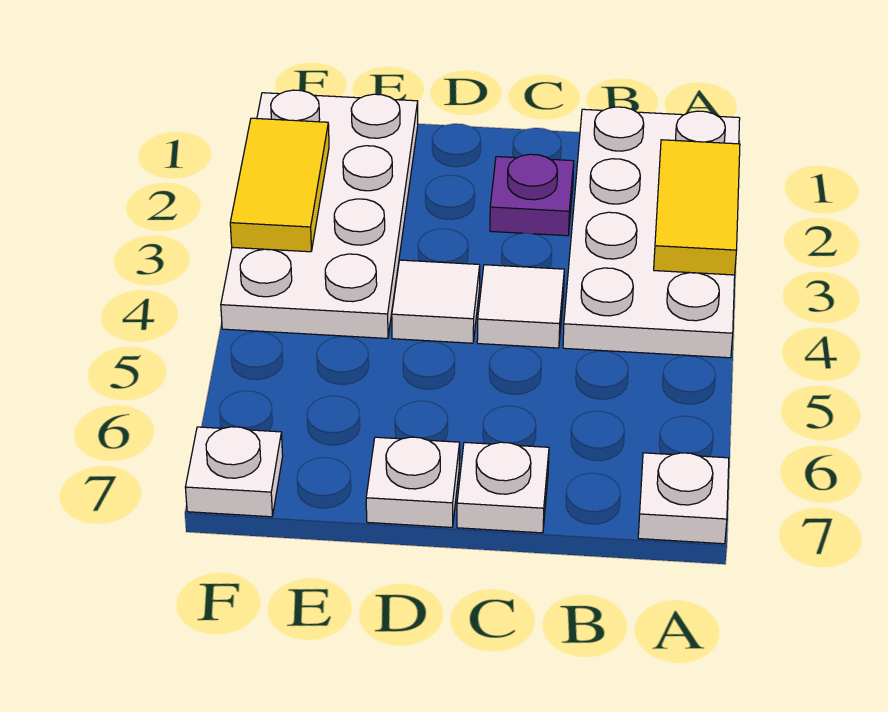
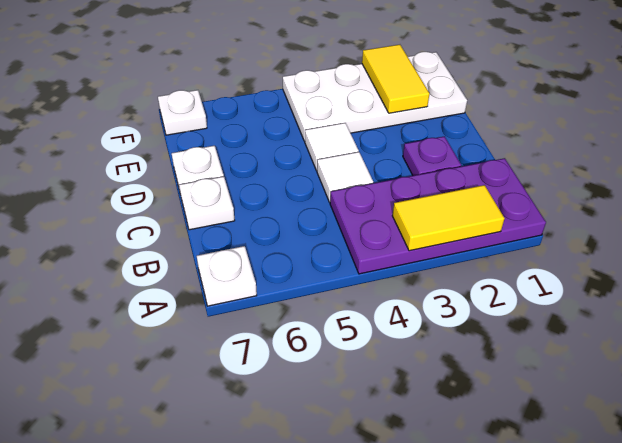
white 2x4 plate [563,107,740,358] -> purple 2x4 plate [330,158,546,274]
yellow 1x2 tile [230,118,329,252] -> yellow 1x2 tile turned to [362,45,429,113]

